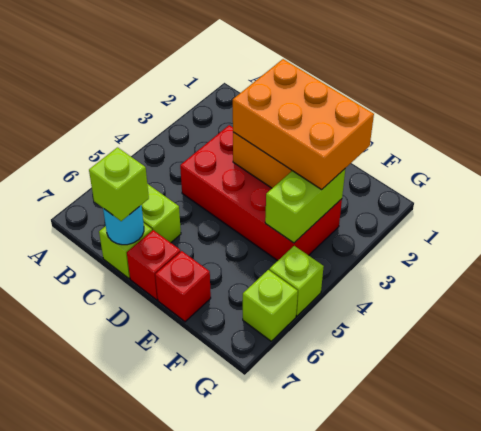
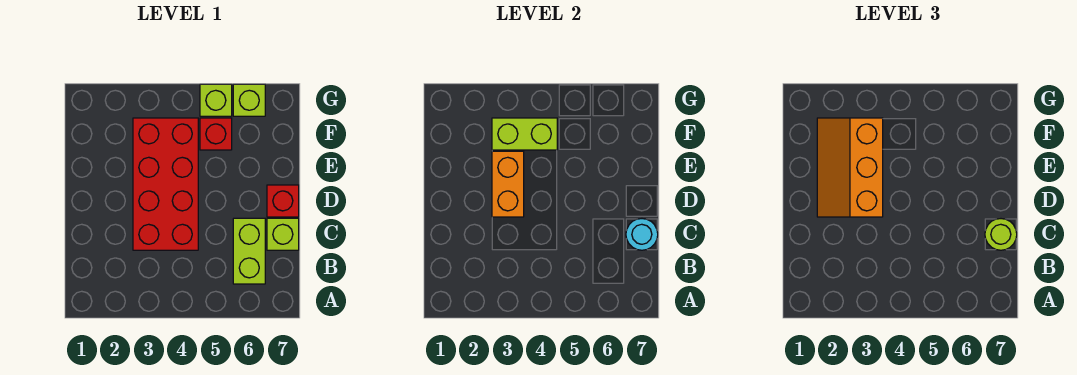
lime 1x1 brick [89,147,149,221] -> lime 1x1 round brick [985,219,1017,250]
orange 2x3 brick [233,59,374,189] -> orange 2x3 slope [817,118,883,217]
red 1x1 brick [155,251,211,322] -> red 1x1 brick moved to [200,118,232,150]

